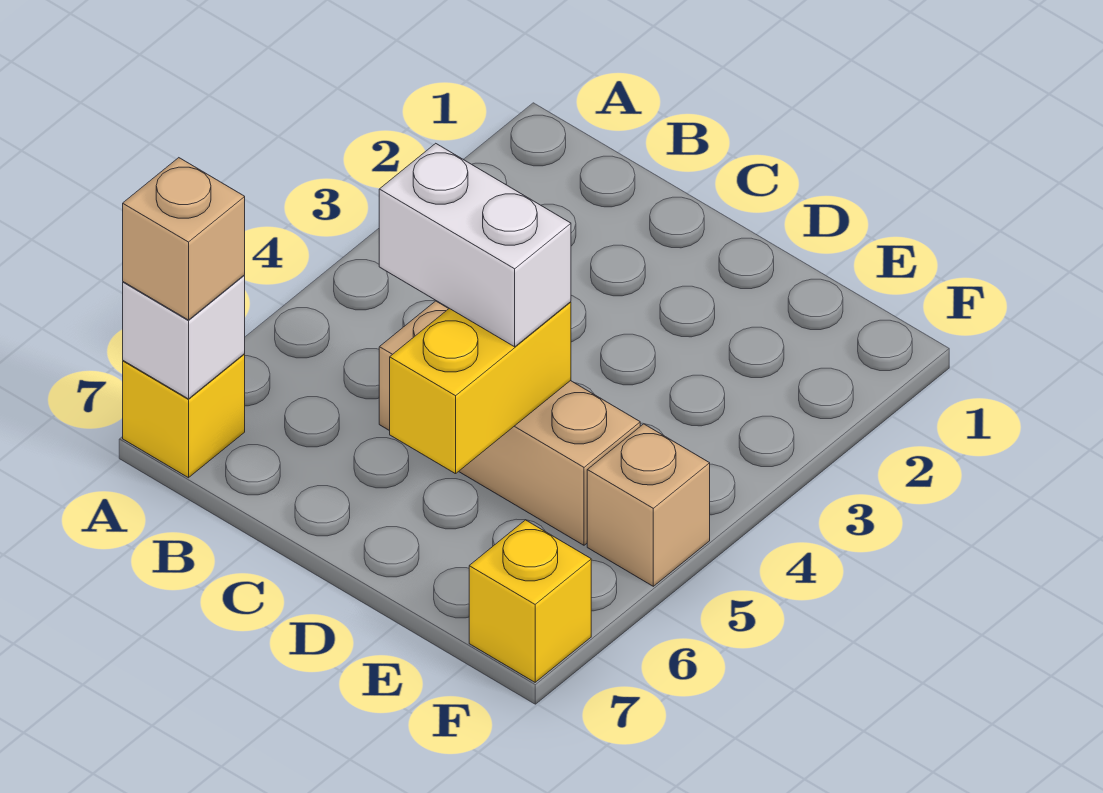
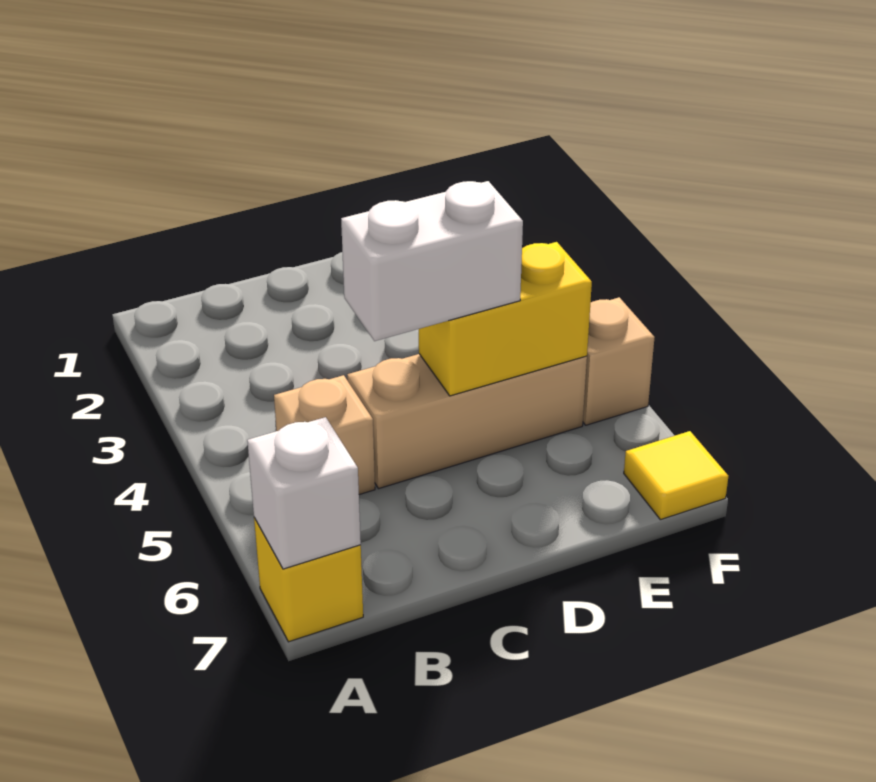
tan 1x1 brick [123,158,245,320] -> tan 1x1 brick moved to [274,375,375,495]
yellow 1x2 brick [390,302,571,474] -> yellow 1x2 brick turned to [419,242,592,396]
yellow 1x1 brick [469,520,591,682] -> yellow 1x1 tile [624,431,728,520]

